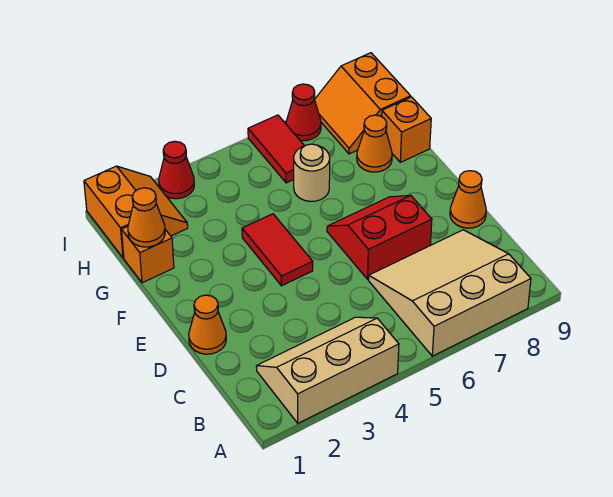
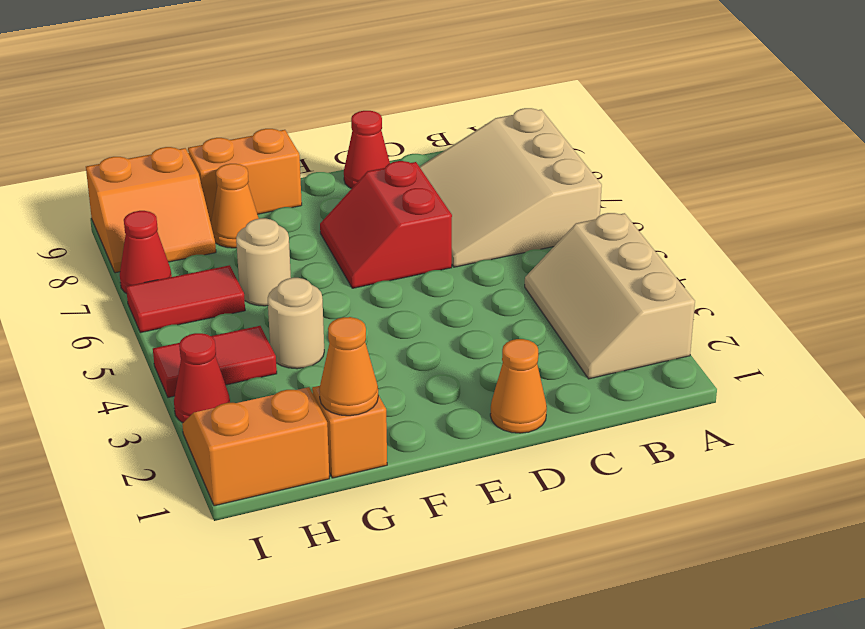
orange 1x1 cone [450,171,486,228] -> red 1x1 cone [344,111,390,189]
red 1x2 tile [242,214,313,286] -> red 1x2 tile moved to [153,326,277,397]
none -> tan 1x1 round brick [268,278,324,369]
orange 1x1 brick [382,97,431,162] -> orange 1x2 brick [188,129,302,223]

